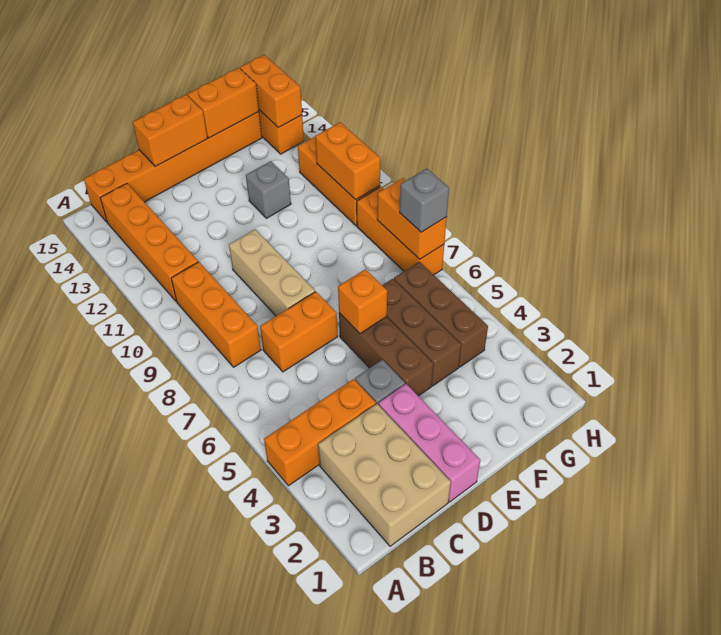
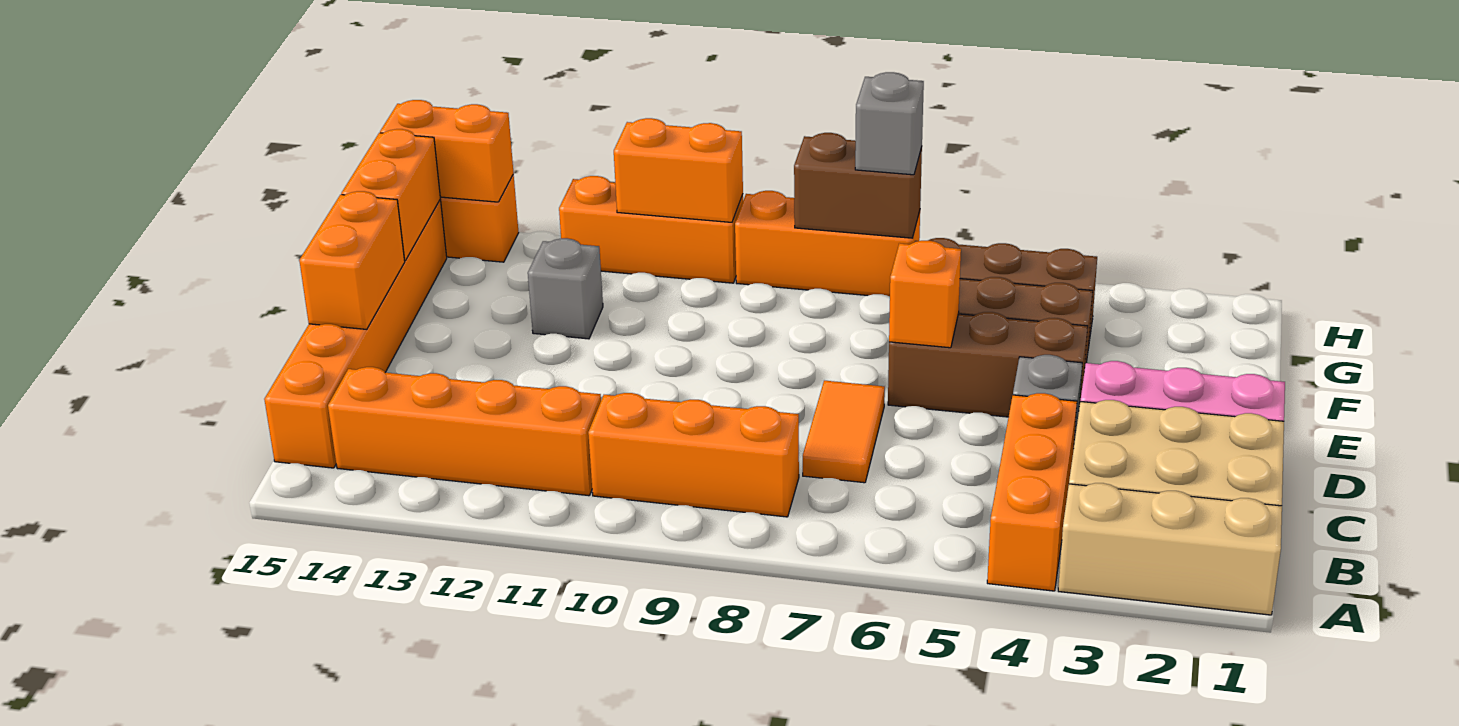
orange 1x2 brick [260,292,338,372] -> orange 1x2 tile [803,381,885,483]
tan 1x3 brick [229,229,315,316] -> tan 1x3 brick moved to [1058,483,1282,615]
orange 1x2 brick [377,178,447,259] -> brown 1x2 brick [794,133,922,238]

